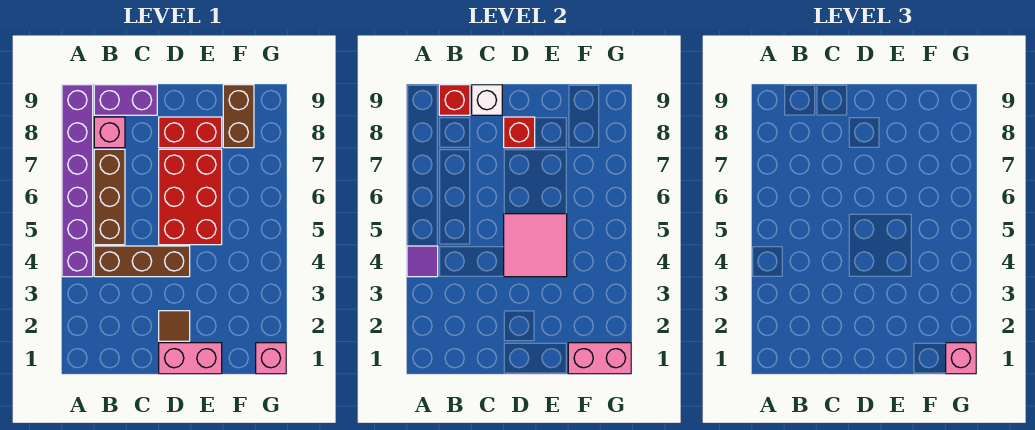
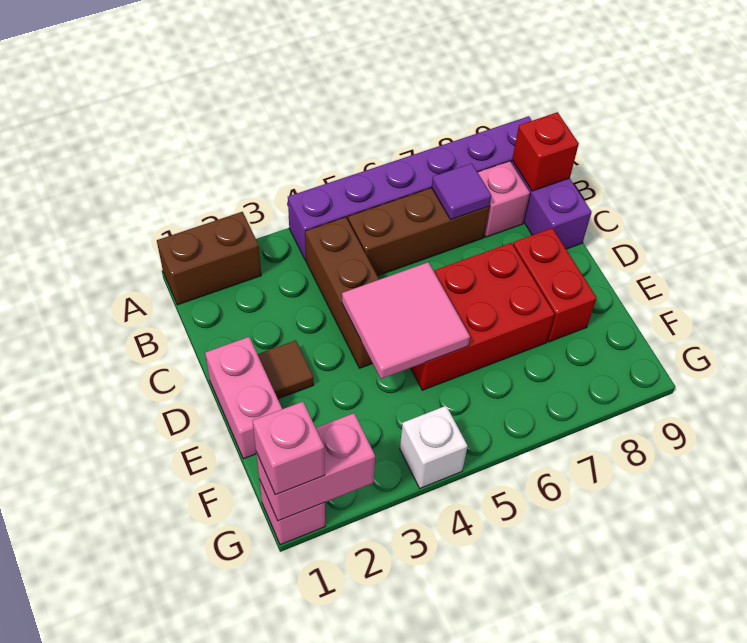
purple 1x1 tile [407,246,438,277] -> purple 1x1 tile moved to [431,163,491,220]
white 1x1 brick [472,85,502,115] -> white 1x1 brick moved to [400,406,468,488]
red 1x1 brick [504,117,535,148] -> none
pink 1x2 brick [568,343,631,374] -> pink 1x2 brick turned to [256,413,375,521]
brown 1x2 brick [223,85,254,148] -> brown 1x2 brick moved to [157,212,261,305]

